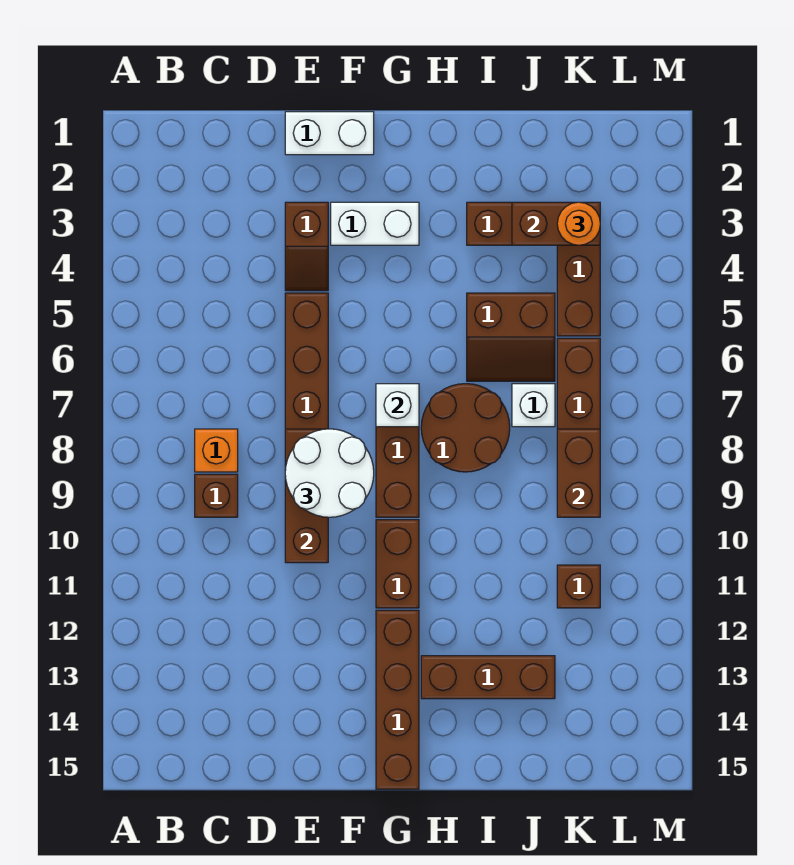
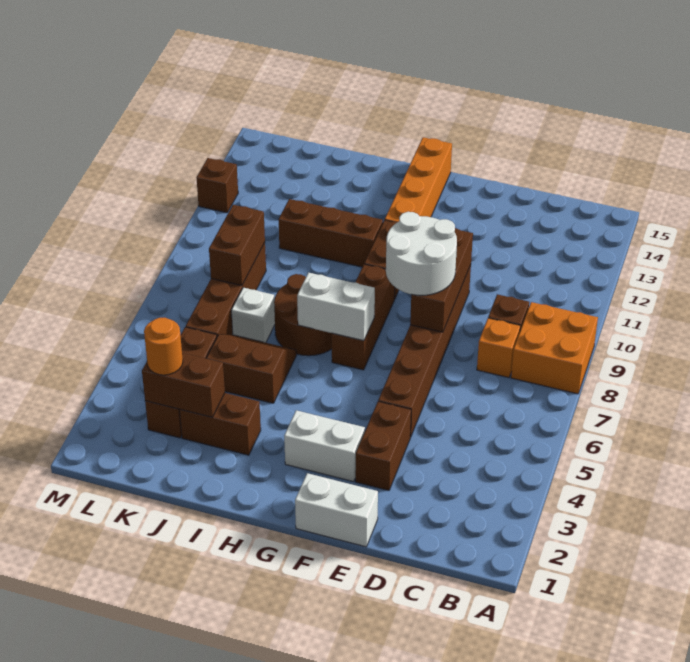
none -> orange 2x2 brick [511,302,598,394]
brown 1x2 slope [285,202,328,291] -> brown 1x2 brick [355,401,411,490]
white 1x1 brick [376,384,419,427] -> white 1x2 brick [297,273,375,341]
brown 1x4 brick [376,610,419,789] -> orange 1x4 brick [385,137,452,222]
brown 1x3 brick [421,656,555,699] -> brown 1x3 brick moved to [278,199,383,267]
brown 1x1 brick [557,565,600,608] -> brown 1x1 brick moved to [196,158,238,213]

